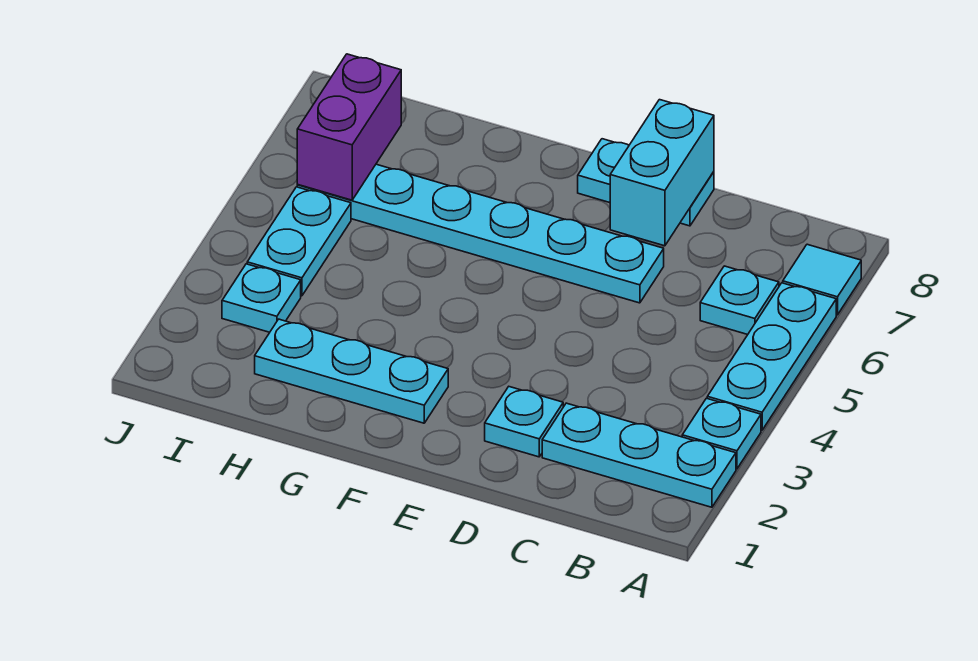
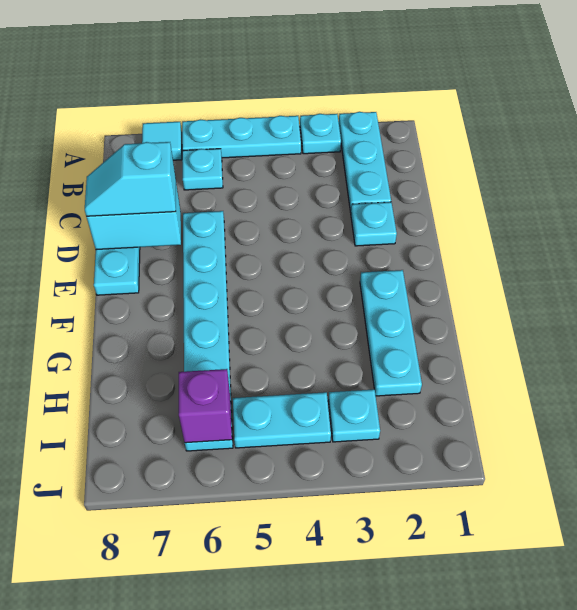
none -> cyan 1x2 slope [85,142,176,216]
purple 1x2 brick [297,54,401,200] -> purple 1x1 brick [179,369,232,443]

